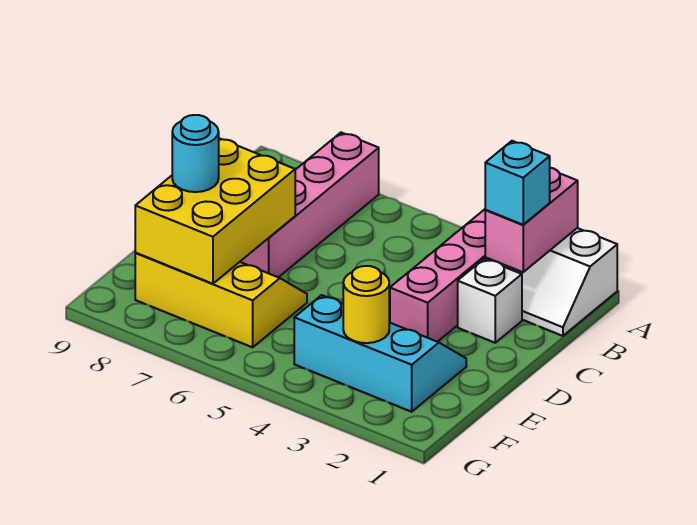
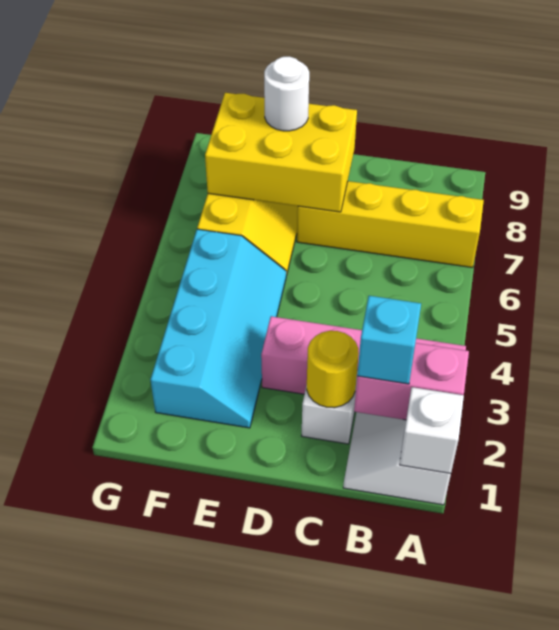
none -> white 1x1 brick [400,387,464,474]
pink 1x4 brick [240,133,379,277] -> yellow 1x4 brick [297,181,484,268]
cyan 2x3 slope [294,295,466,412] -> cyan 2x4 slope [150,229,286,428]
cyan 1x1 round brick [172,115,219,192] -> white 1x1 round brick [264,57,309,131]
yellow 1x1 round brick [343,266,389,343] -> yellow 1x1 round brick moved to [307,331,359,408]

